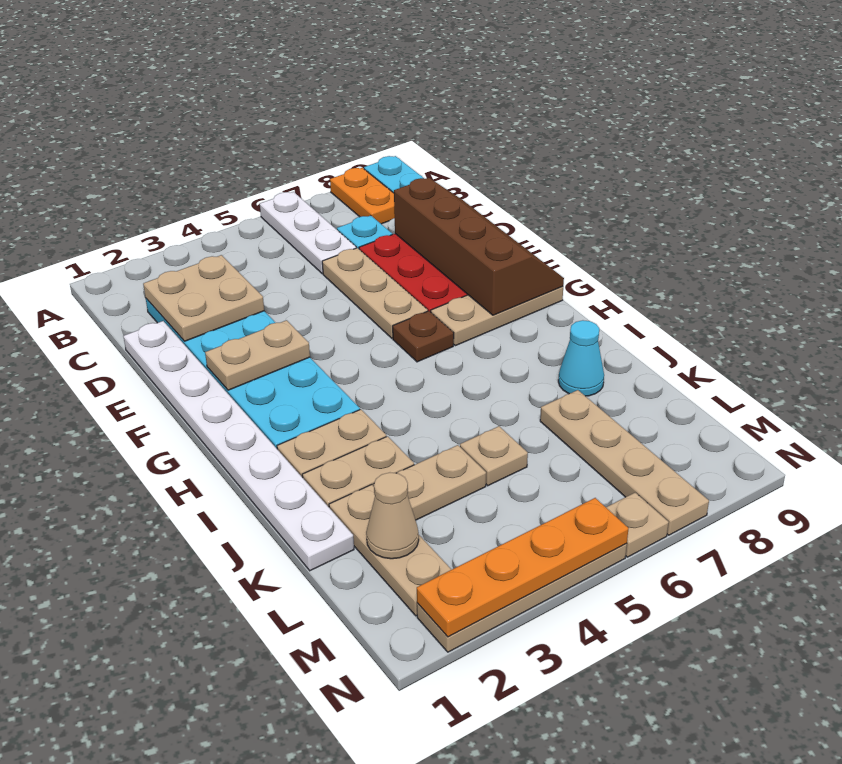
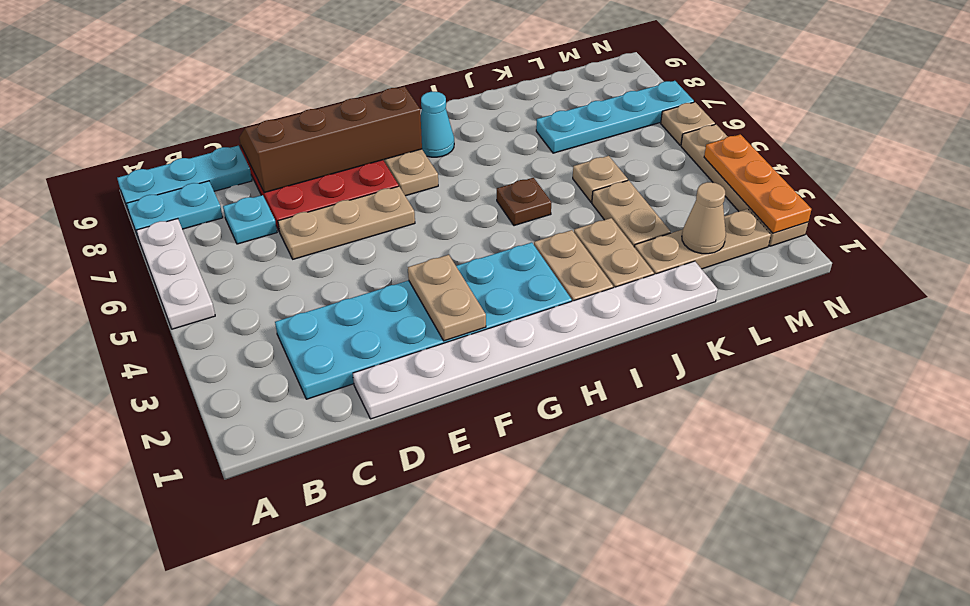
white 1x3 plate [260,192,356,274] -> white 1x3 plate turned to [136,219,215,329]
orange 1x2 plate [330,168,395,224] -> cyan 1x2 plate [126,181,223,236]
tan 2x2 plate [143,255,264,341] -> none
brown 1x1 plate [393,311,454,362] -> brown 1x1 plate moved to [497,178,551,226]
cyan 1x1 cone [558,320,604,396] -> cyan 1x1 cone moved to [421,92,454,157]
tan 1x4 plate [540,390,709,535] -> cyan 1x4 plate [536,81,694,153]
orange 1x4 plate [417,498,629,637] -> orange 1x3 plate [704,134,812,233]

